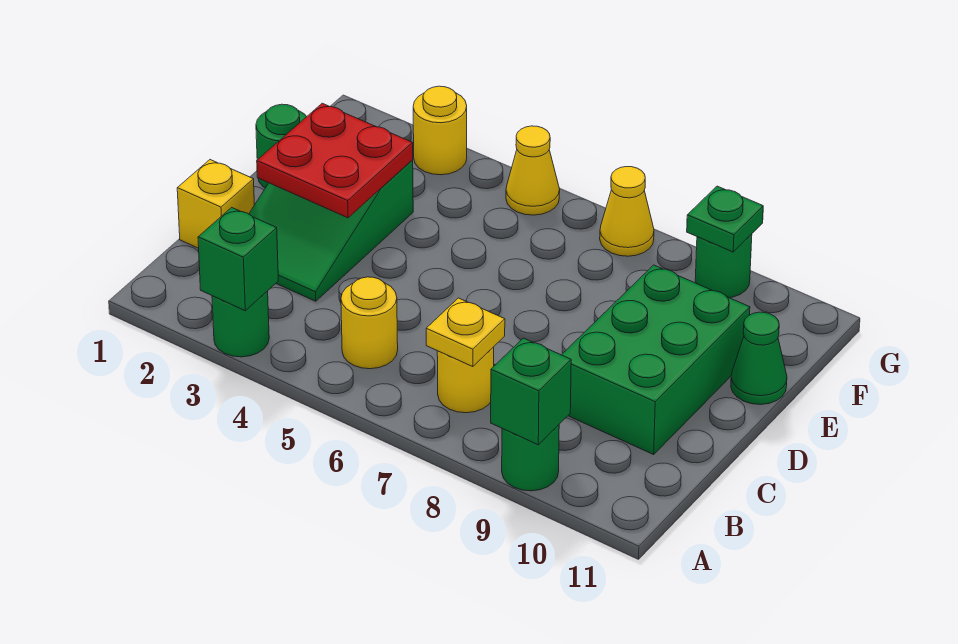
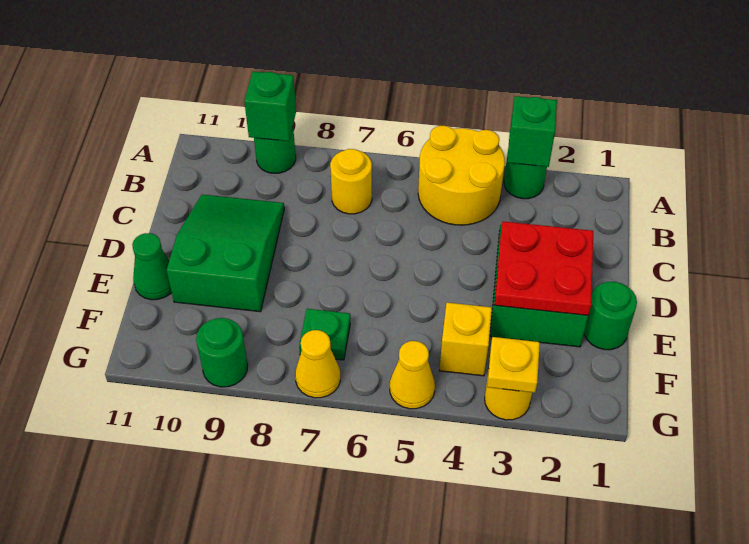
yellow 1x1 round brick [341,277,398,369] -> yellow 2x2 round brick [418,126,505,225]
yellow 1x1 plate [426,298,505,367] -> yellow 1x1 plate moved to [487,337,540,393]
yellow 1x1 brick [177,160,254,248] -> yellow 1x1 brick moved to [439,302,492,376]
green 2x3 brick [562,265,750,454] -> green 2x3 slope [167,195,284,312]
green 1x1 plate [687,186,763,252] -> green 1x1 plate moved to [299,309,350,360]

